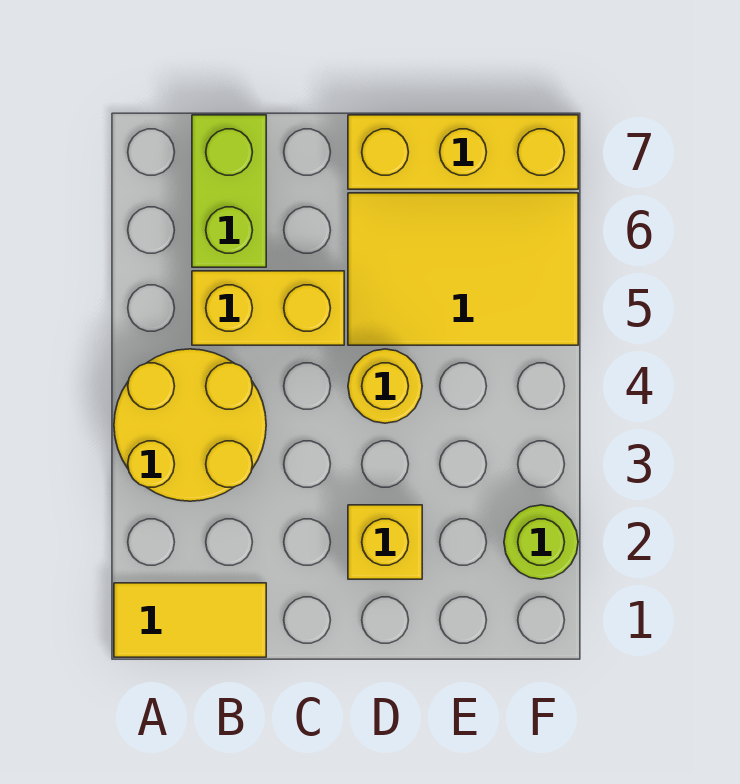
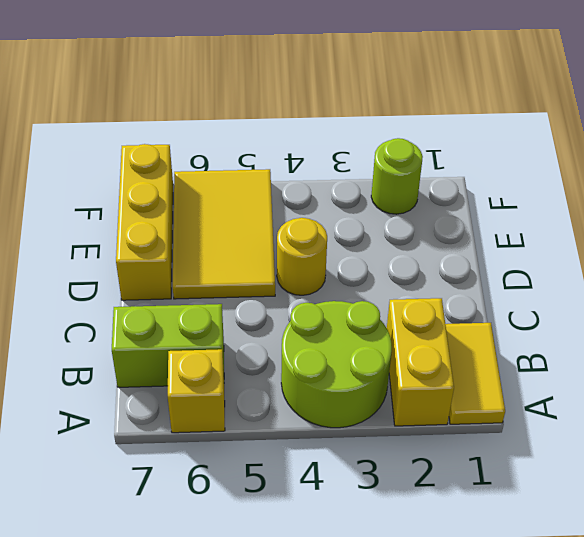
yellow 2x2 round brick [114,349,266,501] -> lime 2x2 round brick [281,301,392,428]
yellow 1x2 brick [192,271,344,345] -> yellow 1x2 brick moved to [387,298,454,426]
yellow 1x1 brick [348,505,422,579] -> yellow 1x1 brick moved to [168,349,225,433]

